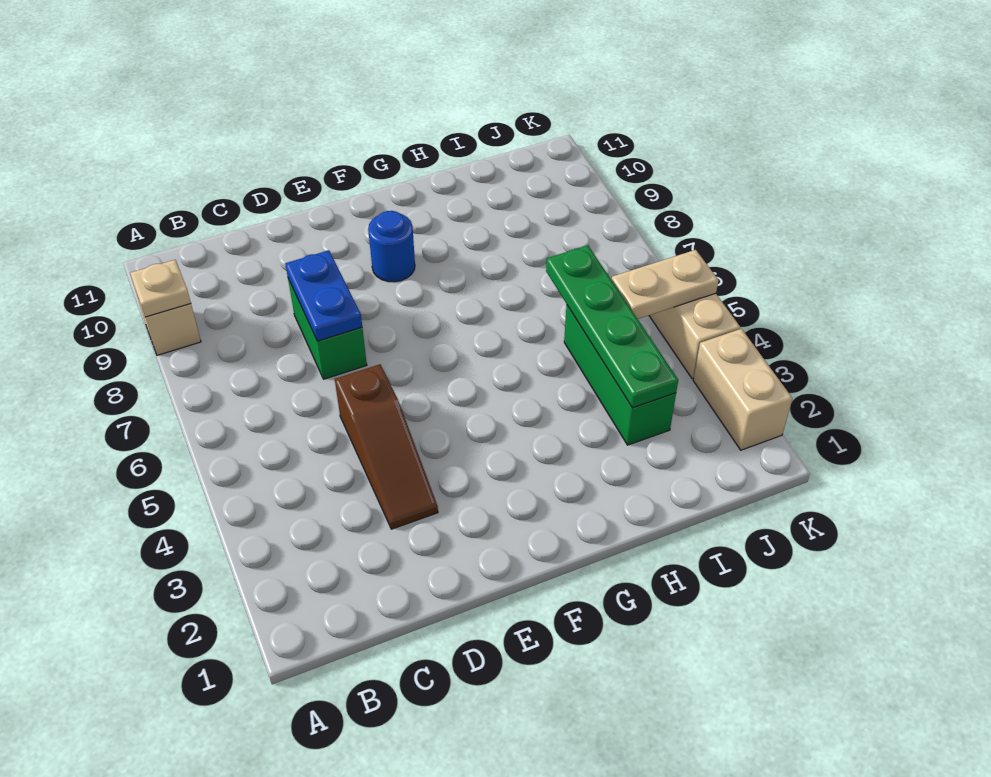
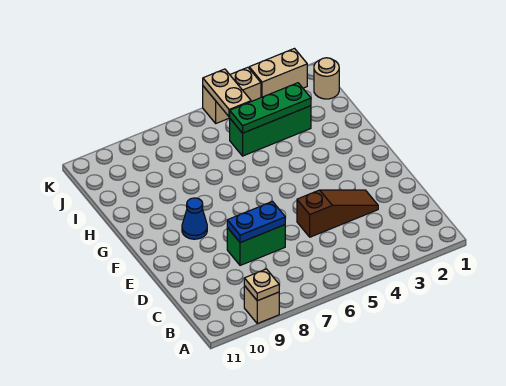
blue 1x1 round brick [368,211,415,282] -> blue 1x1 cone [182,198,207,239]
green 1x4 plate [546,246,678,408] -> green 1x3 plate [230,83,311,133]
none -> tan 1x1 round brick [314,58,339,99]

